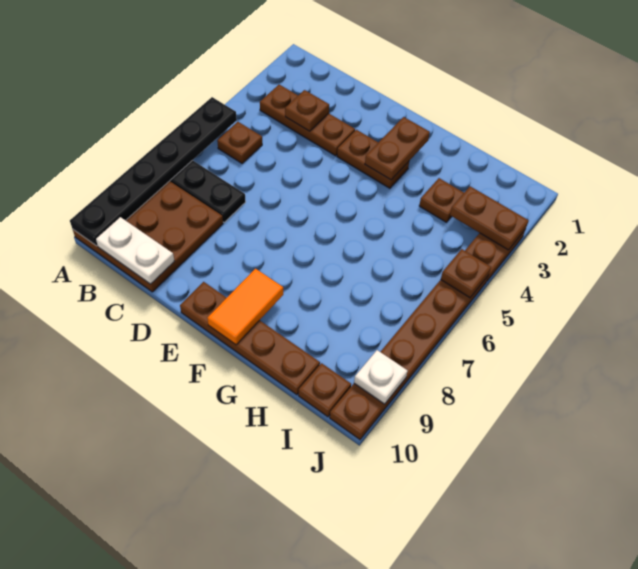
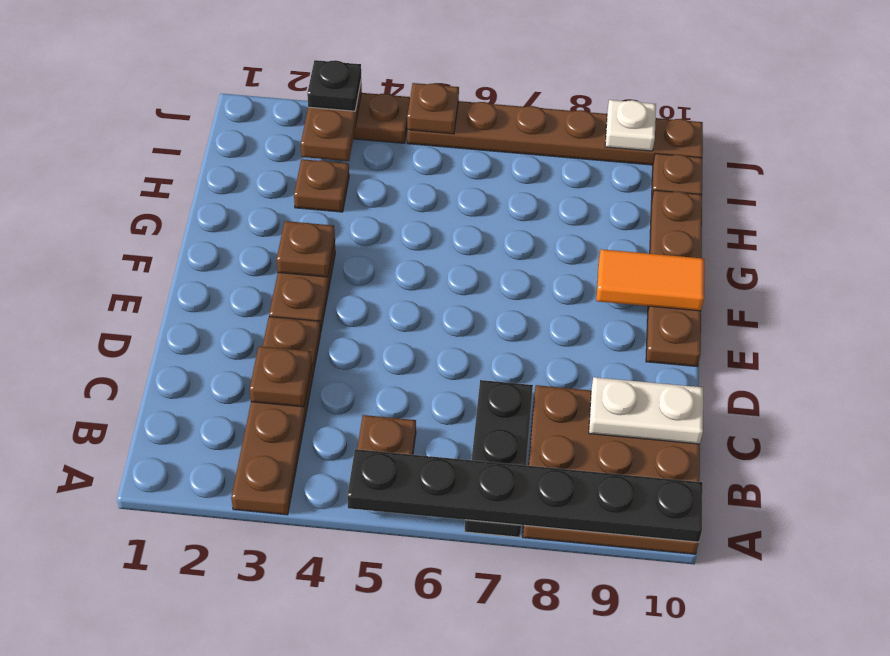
brown 1x3 plate [260,85,355,156] -> brown 1x4 plate [231,316,321,515]
white 1x2 plate [96,217,174,284] -> white 1x2 plate turned to [589,377,703,444]
brown 1x2 plate [365,117,430,180] -> brown 1x1 plate [277,221,335,277]
none -> black 1x1 plate [307,60,361,111]

